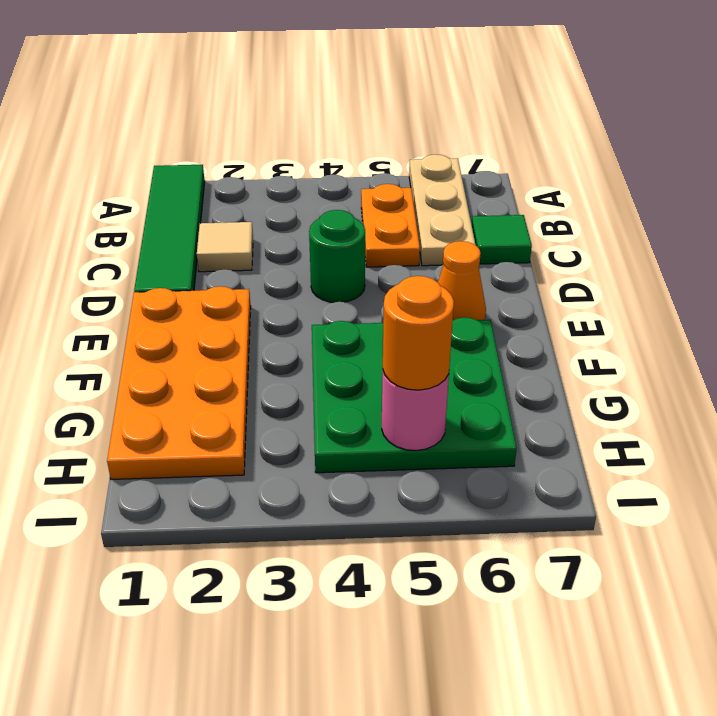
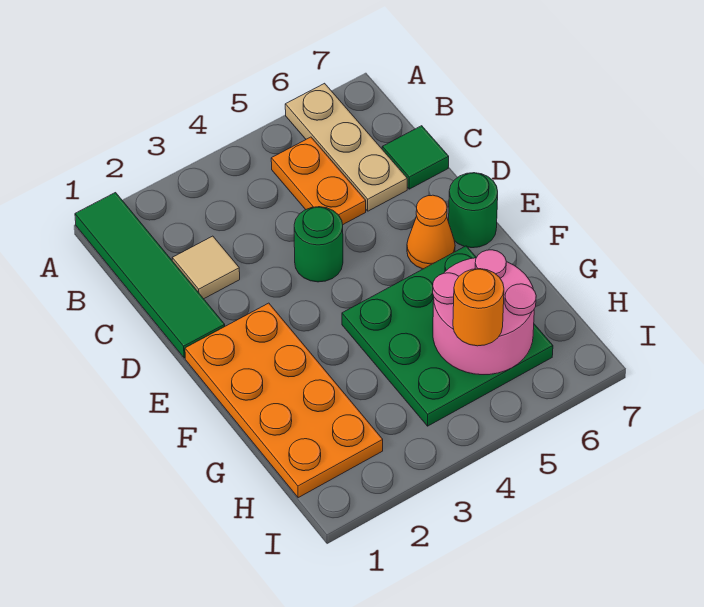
none -> green 1x1 round brick [449,173,498,248]
pink 1x1 round brick [382,371,449,451] -> pink 2x2 round brick [433,250,536,375]

